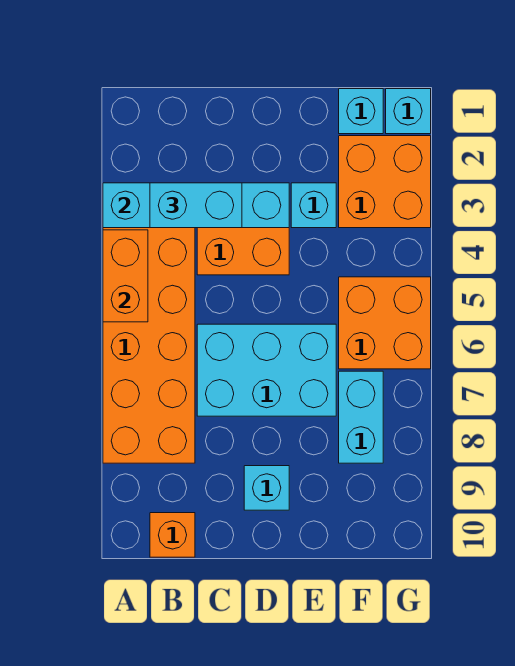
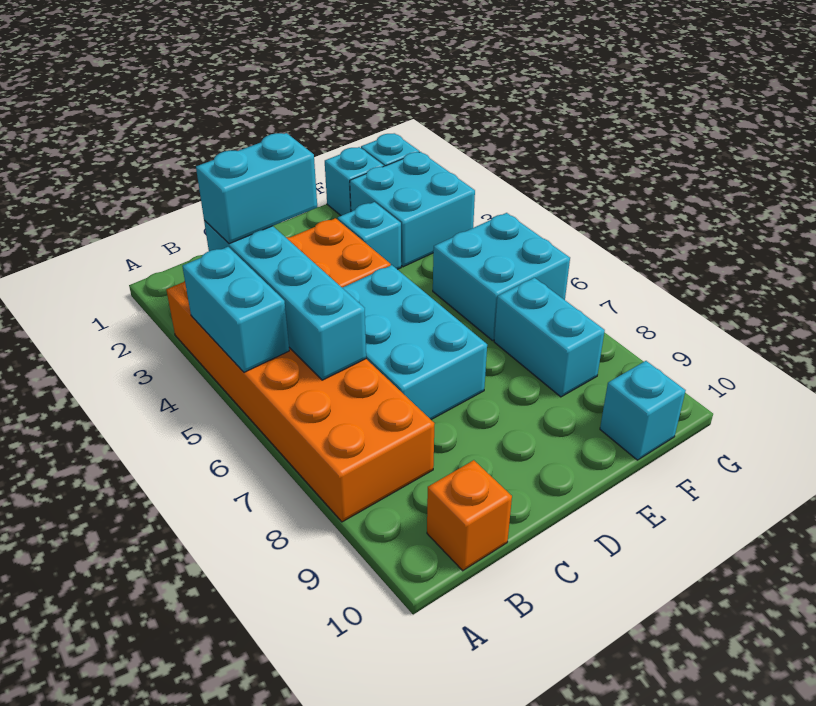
cyan 1x4 brick [103,183,289,228] -> cyan 1x4 brick turned to [204,221,366,380]
orange 1x2 brick [103,230,148,322] -> cyan 1x2 brick [182,247,289,372]
cyan 2x3 brick [197,324,336,416] -> cyan 2x3 brick turned to [342,265,487,420]
cyan 1x1 brick [244,466,289,510] -> cyan 1x1 brick moved to [600,361,686,460]
orange 2x2 brick [339,136,431,228] -> cyan 2x2 brick [350,152,475,267]
orange 2x2 brick [339,277,431,369] -> cyan 2x2 brick [433,213,570,341]

